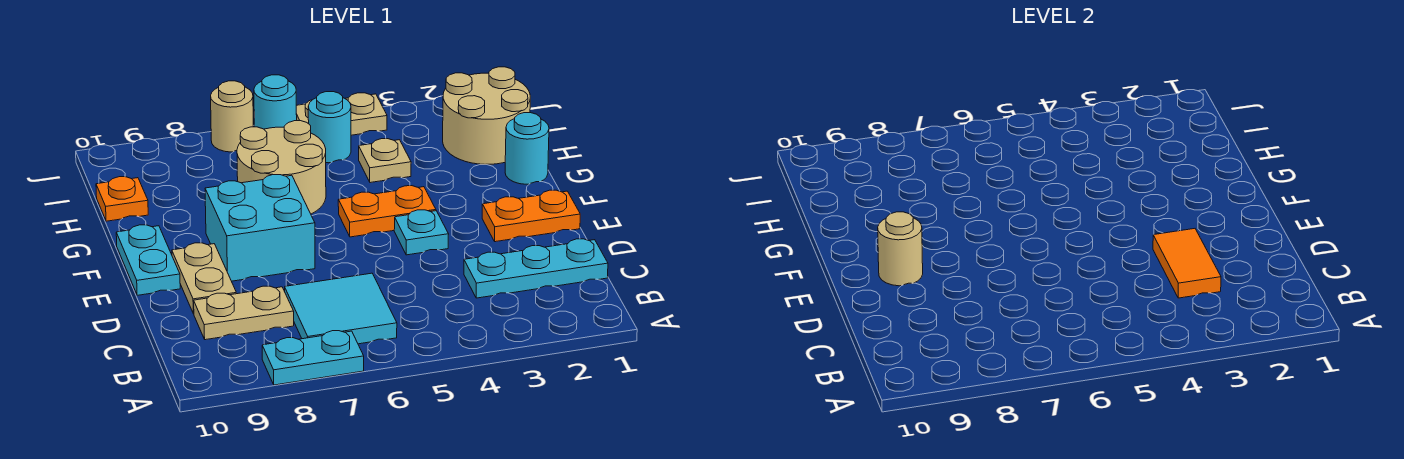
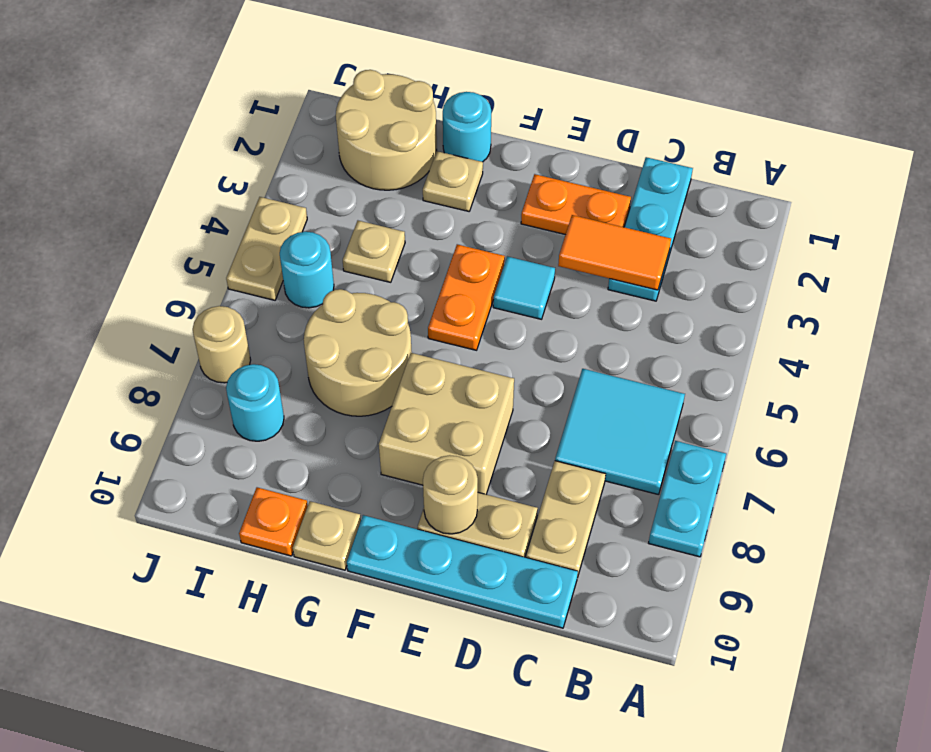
orange 1x2 plate [482,190,580,242] -> orange 1x2 plate turned to [521,174,631,235]
cyan 1x1 plate [394,210,449,255] -> cyan 1x1 tile [493,256,555,319]
cyan 2x2 brick [205,175,315,281] -> tan 2x2 brick [379,353,514,494]
cyan 1x2 plate [116,225,180,295] -> cyan 1x4 plate [347,515,578,628]
none -> tan 1x1 plate [423,151,483,211]
none -> tan 1x1 plate [293,501,361,570]
cyan 1x1 round brick [254,75,297,129] -> cyan 1x1 round brick moved to [226,364,284,441]

